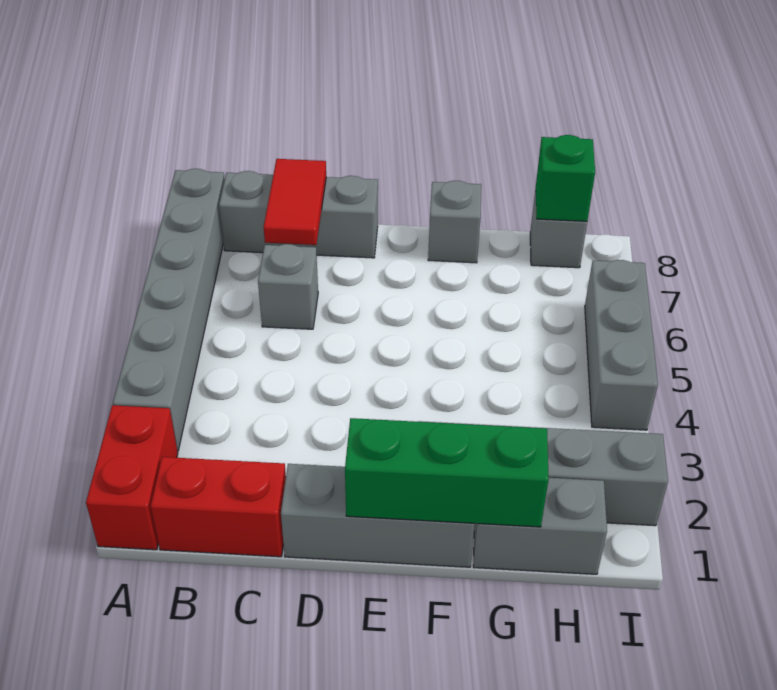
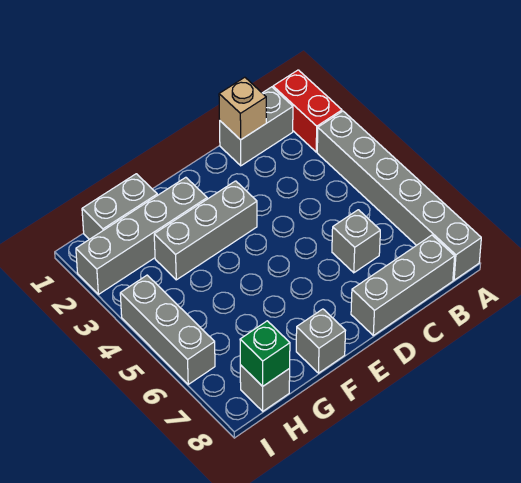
red 1x2 brick [151,457,286,557] -> grey 1x2 brick [220,87,293,166]
none -> tan 1x1 brick [219,77,266,140]
red 1x2 tile [264,159,326,245] -> none
grey 1x3 brick [281,464,475,567] -> grey 1x3 brick moved to [154,181,257,280]
green 1x3 brick [345,418,549,527] -> none

